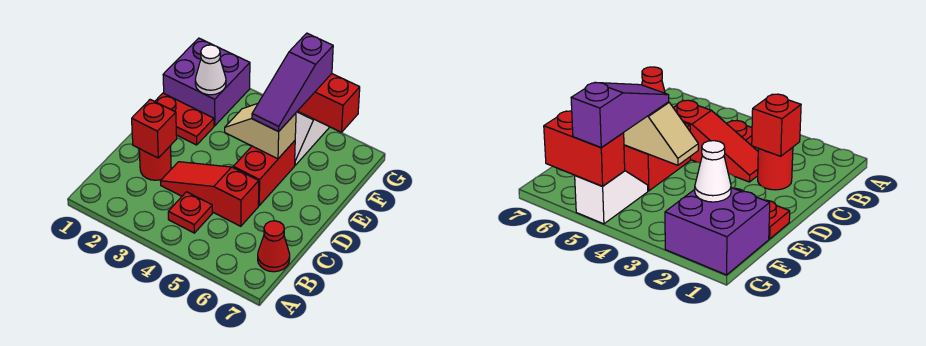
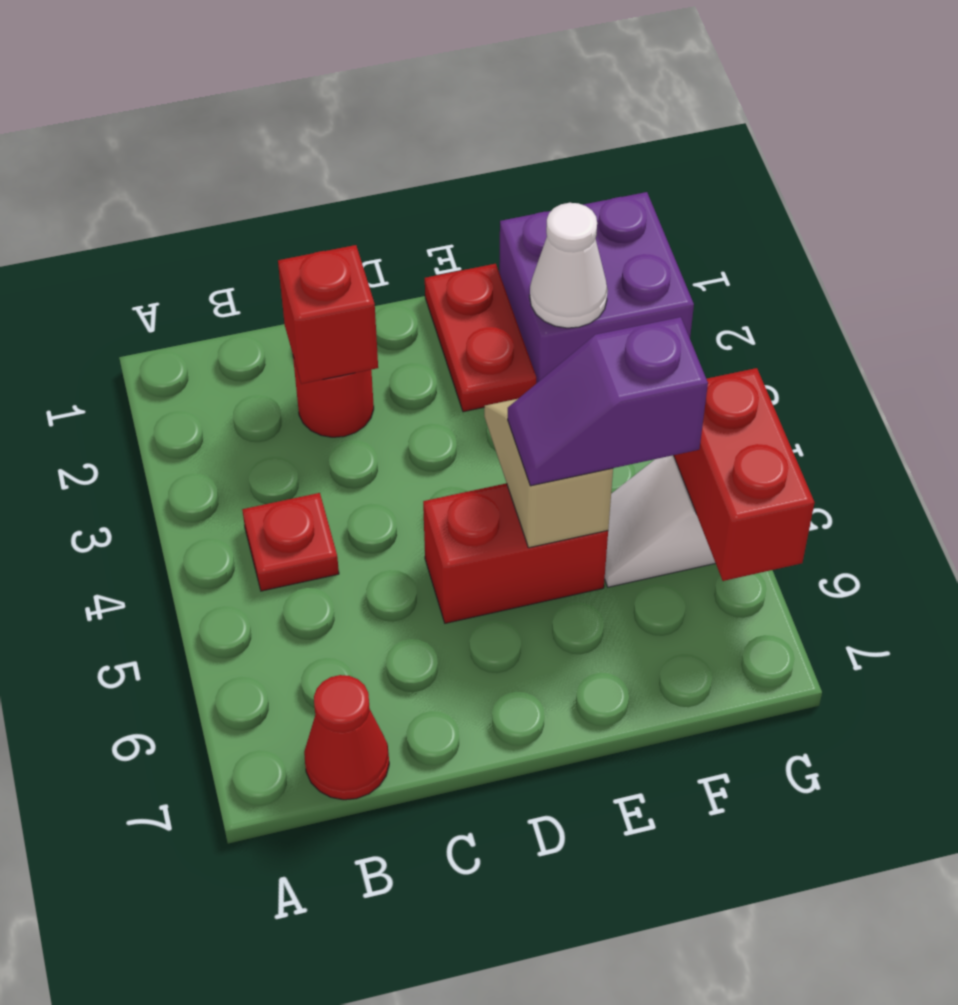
red 1x3 slope [161,162,259,226] -> none
purple 1x3 slope [252,33,333,132] -> purple 1x2 slope [508,317,708,486]

